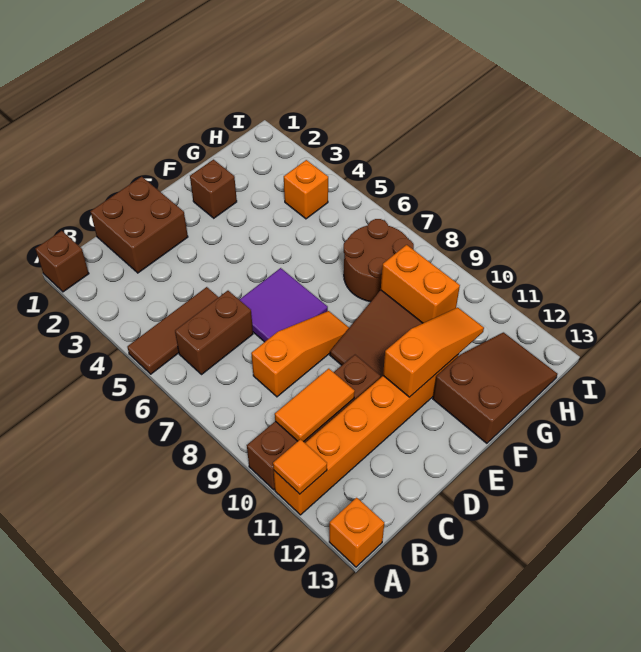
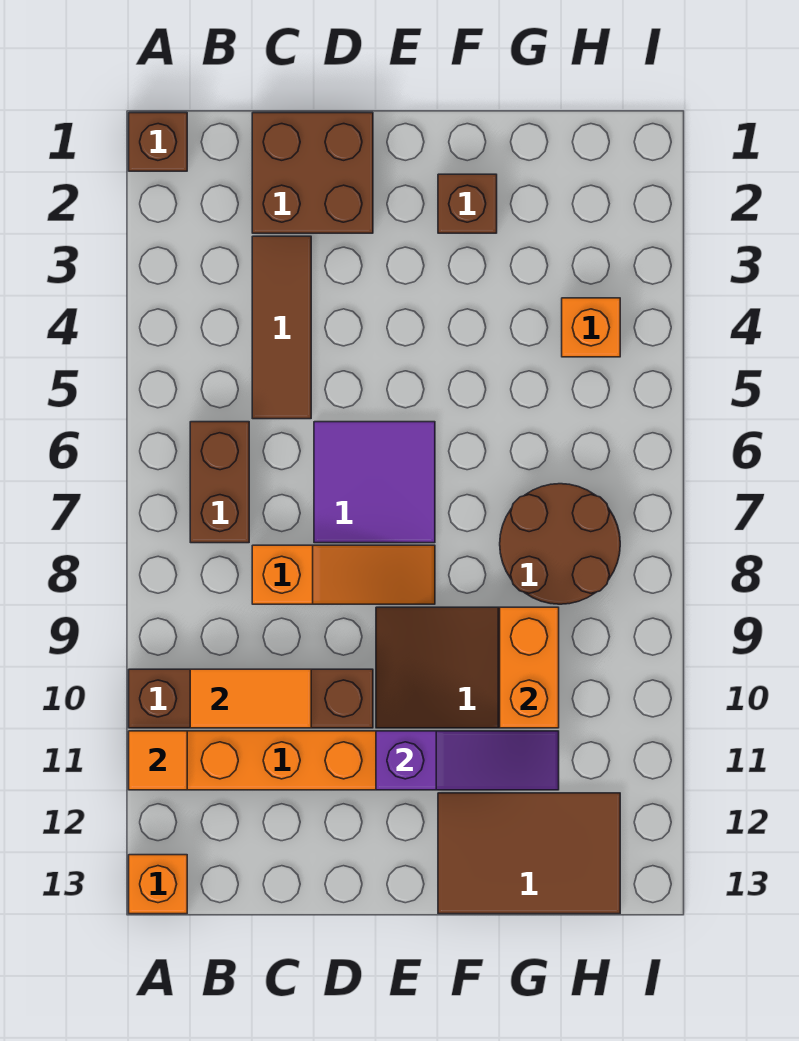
brown 1x3 tile [127,287,218,374] -> brown 1x3 tile turned to [252,236,311,419]
brown 1x2 brick [175,291,253,375] -> brown 1x2 brick turned to [190,422,249,543]
orange 1x3 slope [383,307,484,397] -> purple 1x3 slope [376,731,559,790]
brown 2x3 slope [433,332,557,443] -> brown 2x3 tile [438,793,620,914]

